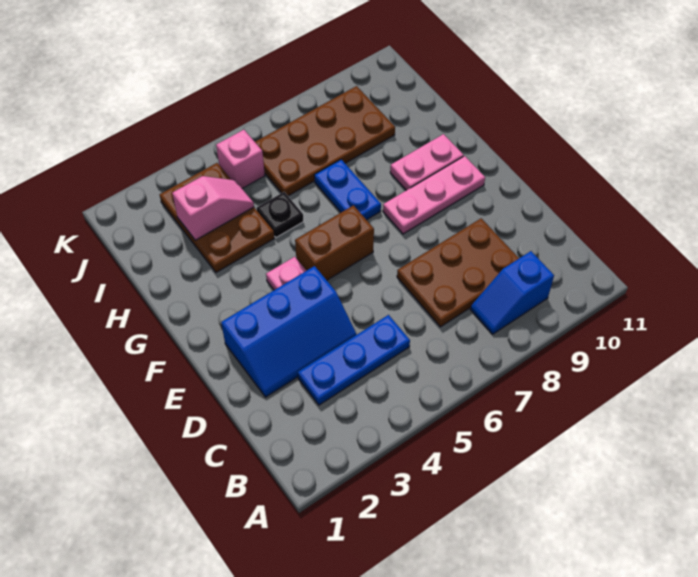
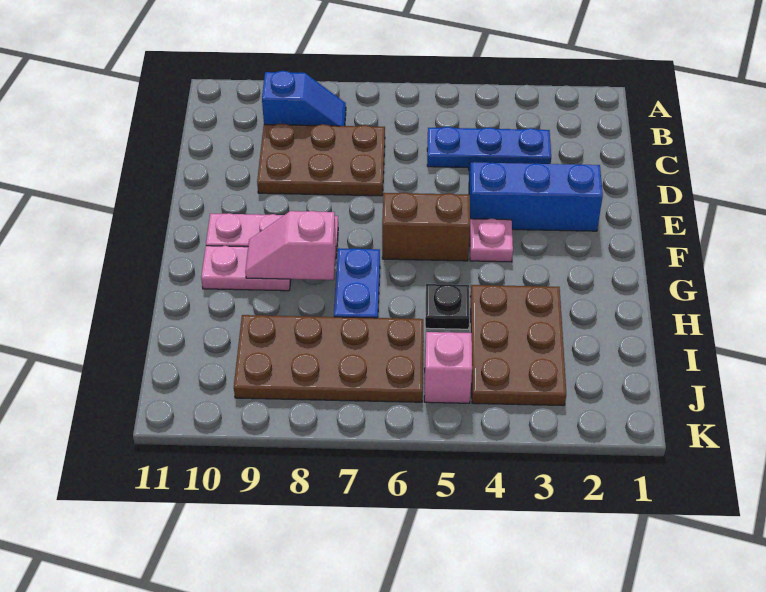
pink 1x2 slope [172,176,254,240] -> pink 1x2 slope moved to [245,211,336,280]

